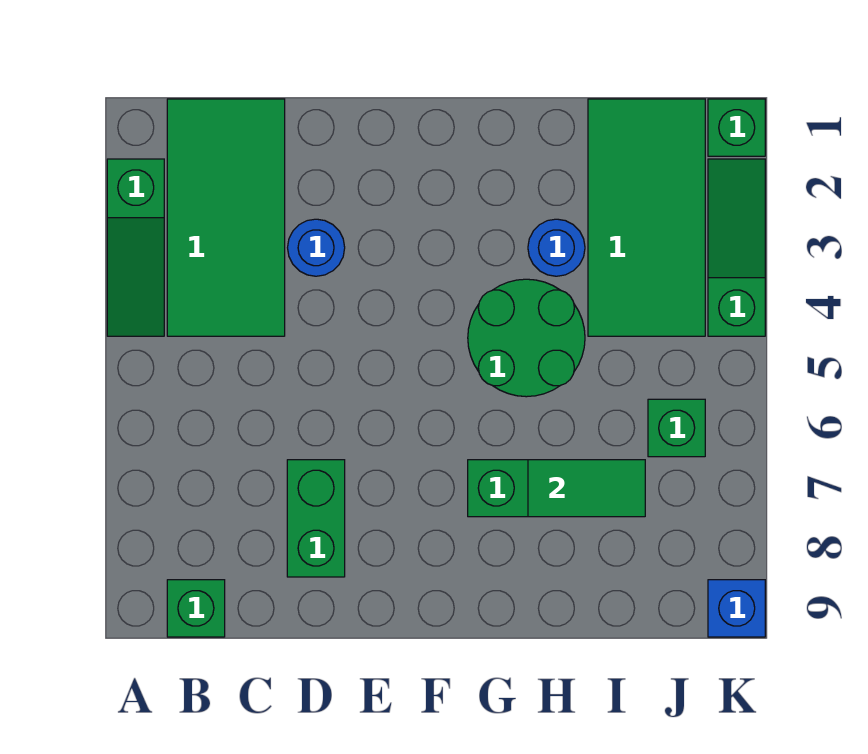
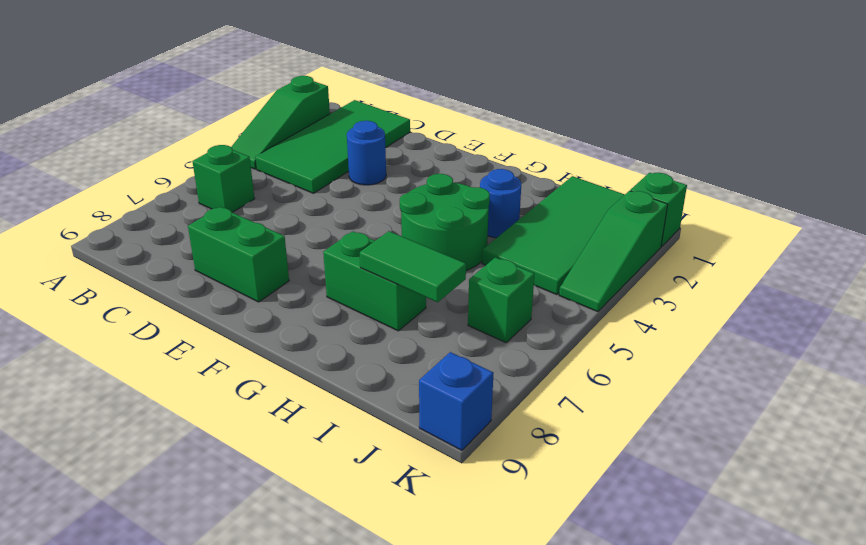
green 1x1 brick [167,580,225,637] -> green 1x1 brick moved to [192,145,255,212]
green 1x2 brick [287,460,345,577] -> green 1x2 brick turned to [188,207,289,302]
green 1x3 slope [708,159,765,336] -> green 1x3 slope turned to [559,191,668,312]

